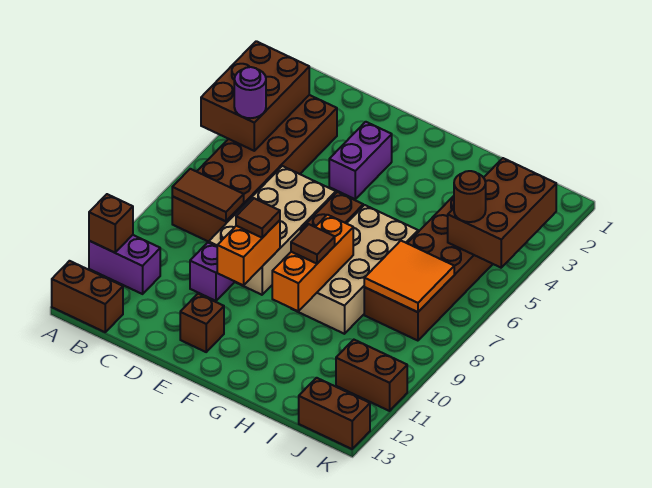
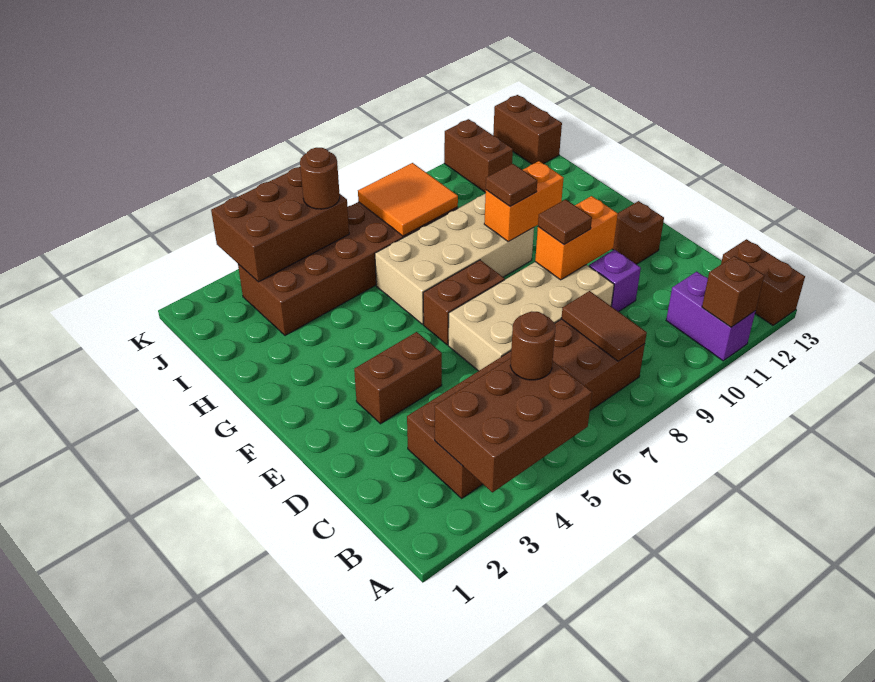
purple 1x1 round brick [234,67,266,118] -> brown 1x1 round brick [510,311,555,380]
purple 1x2 brick [329,122,392,199] -> brown 1x2 brick [354,332,442,424]
orange 1x3 brick [272,215,353,311] -> orange 1x2 brick [484,161,564,242]

